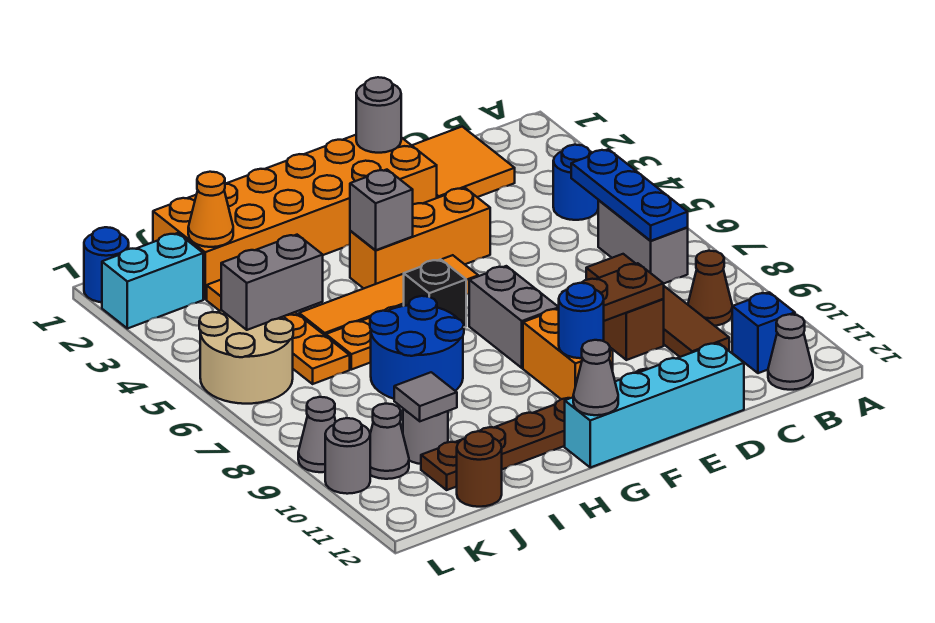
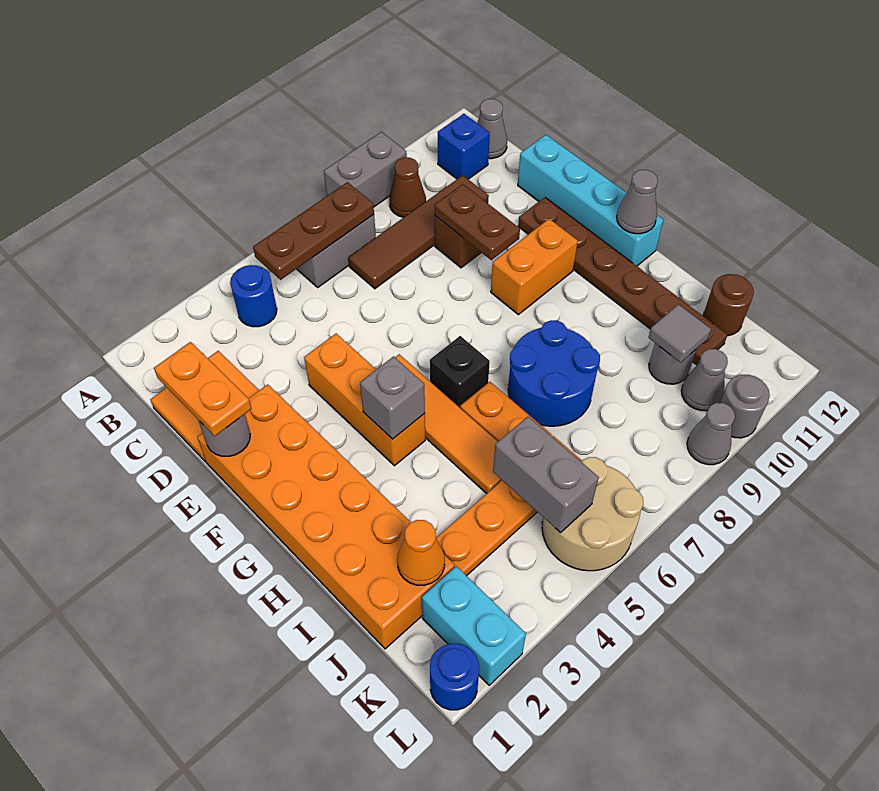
blue 1x3 plate [571,149,688,241] -> brown 1x3 plate [253,182,374,280]
none -> orange 1x2 plate [154,342,251,436]
grey 1x2 brick [469,266,559,368] -> grey 1x2 brick moved to [324,132,407,207]
blue 1x1 round brick [559,283,604,358] -> none

